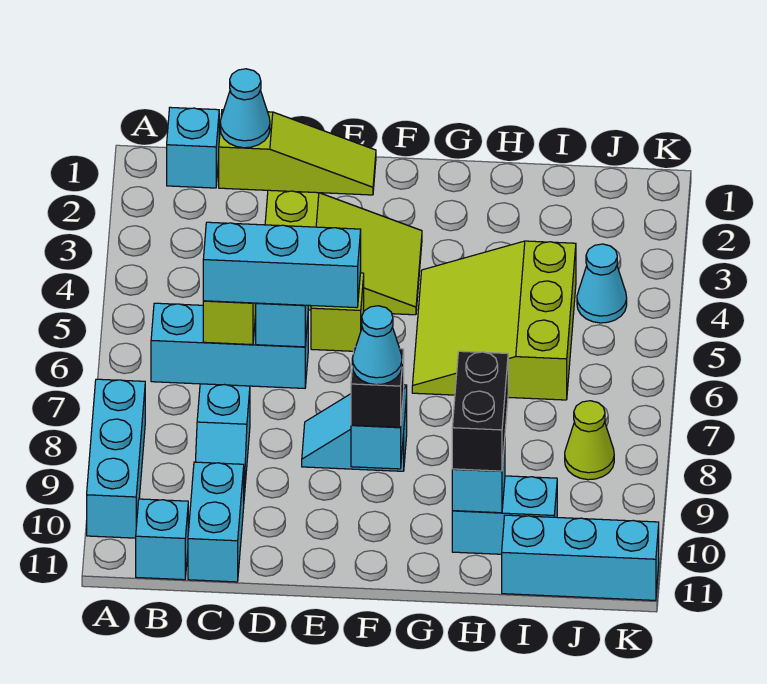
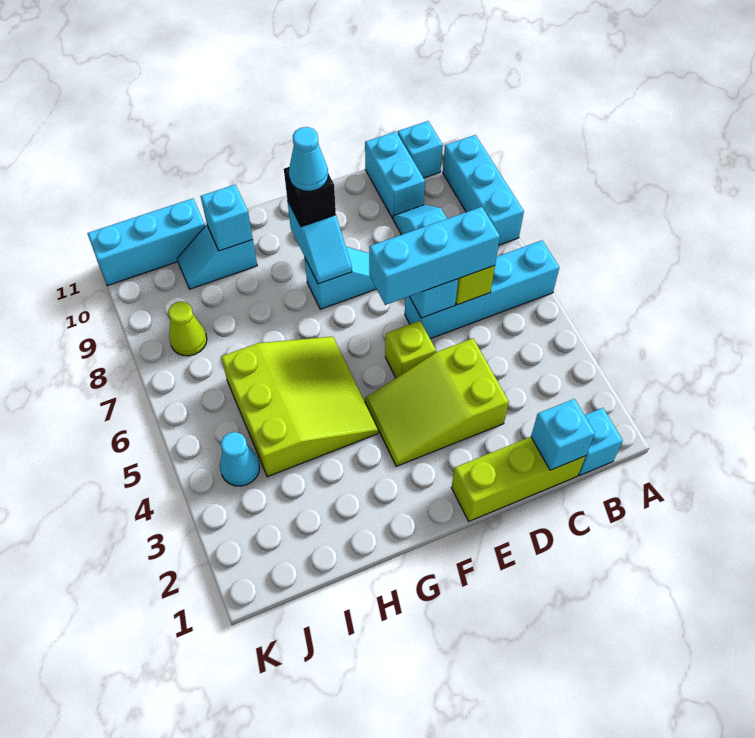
cyan 1x3 brick [151,303,308,388] -> cyan 1x4 brick [405,240,559,339]
lime 1x3 slope [219,110,376,195] -> lime 1x3 brick [451,437,586,521]
cyan 1x1 cone [220,69,270,148] -> cyan 1x1 brick [531,399,595,470]
black 1x2 brick [452,351,508,471] -> none
cyan 1x2 brick [452,476,557,554] -> cyan 1x2 slope [177,225,257,289]

